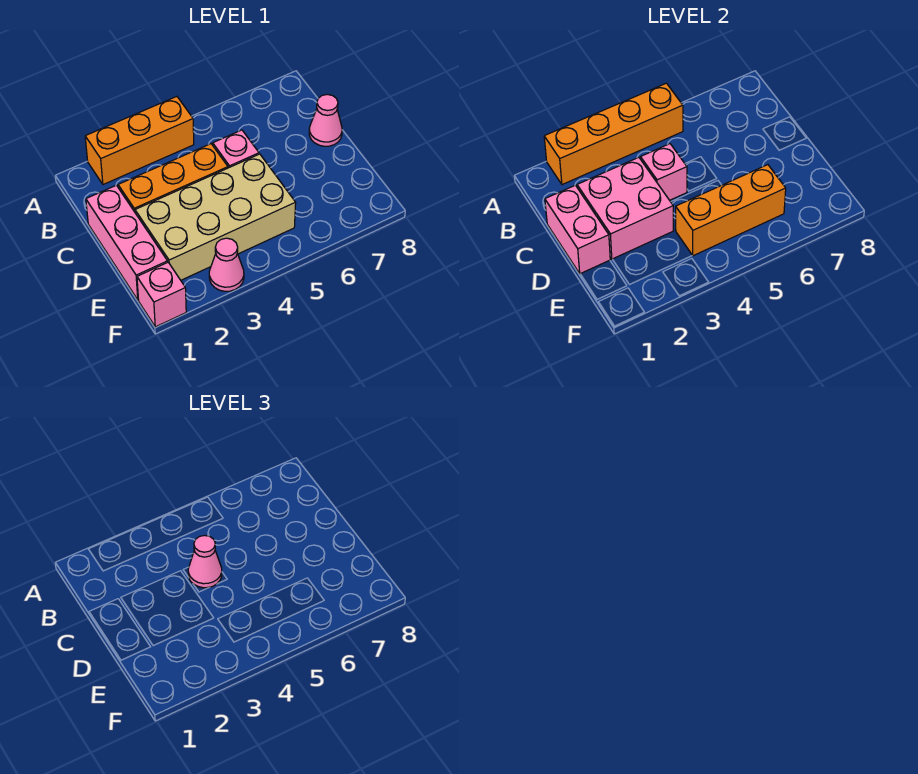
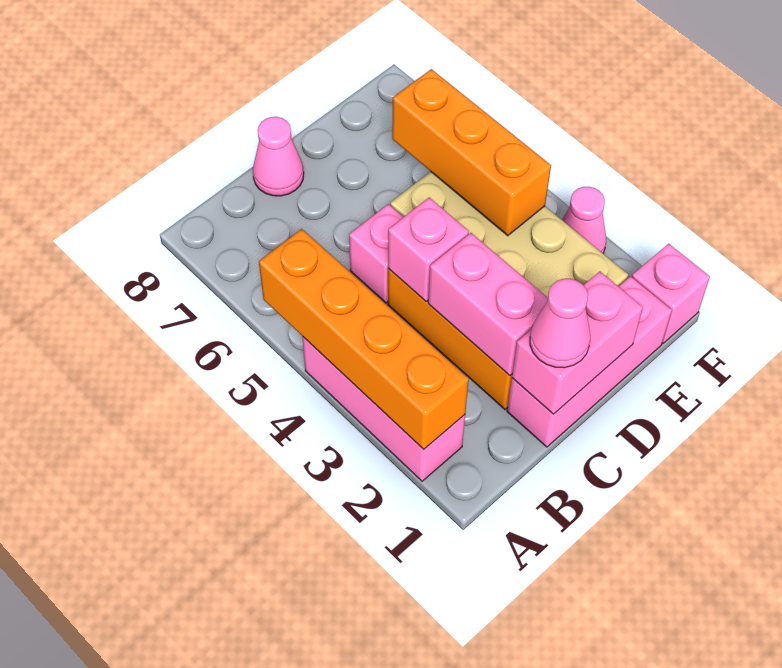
orange 1x3 brick [85,97,194,185] -> pink 1x3 brick [302,337,465,481]
pink 2x2 brick [577,157,673,259] -> pink 1x2 brick [428,233,548,375]
pink 1x1 cone [188,535,222,588] -> pink 1x1 cone moved to [530,279,590,368]

